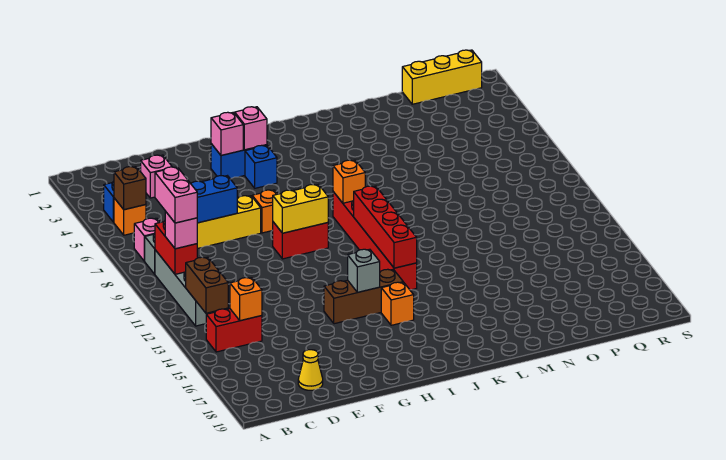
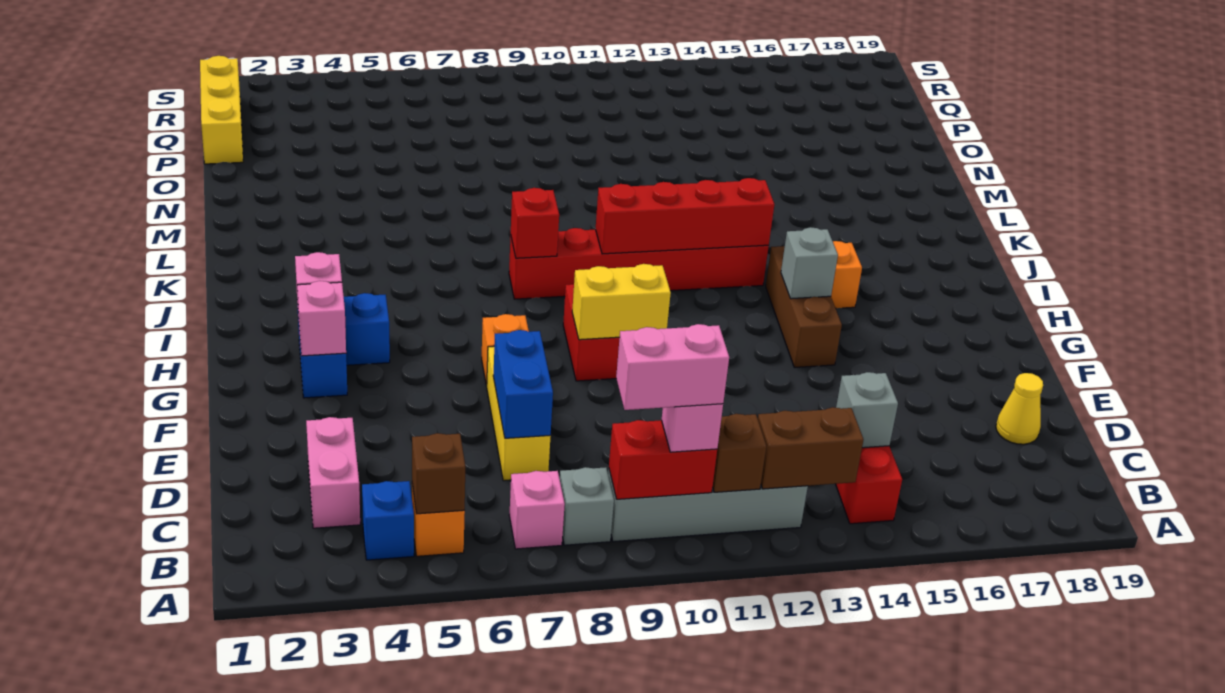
none -> brown 1x1 brick [713,414,766,492]
orange 1x1 brick [230,278,262,321] -> grey 1x1 brick [836,372,898,448]
pink 1x1 brick [141,155,172,198] -> pink 1x2 brick [306,417,360,528]
yellow 1x2 brick [273,185,328,233] -> yellow 1x2 brick turned to [572,264,671,340]
orange 1x1 brick [333,160,365,203] -> red 1x1 brick [511,188,559,258]

